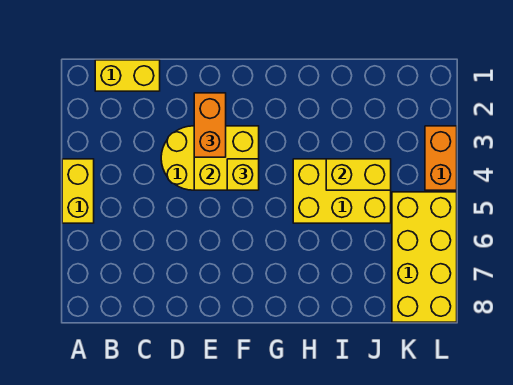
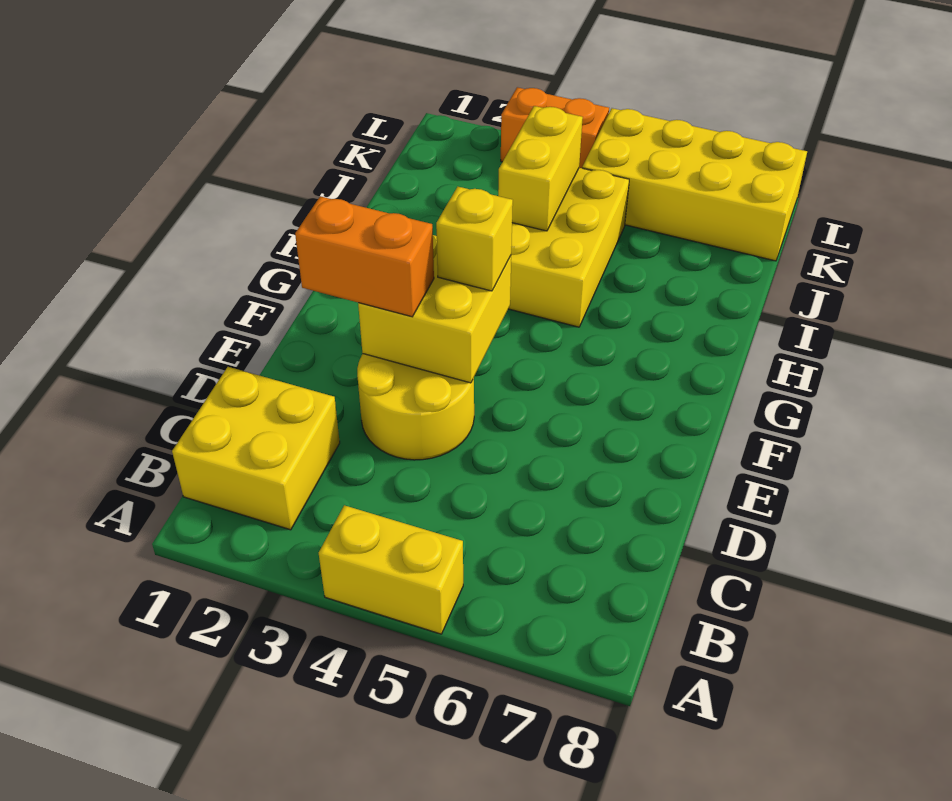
yellow 1x2 brick [95,60,160,91] -> yellow 2x2 brick [172,367,340,530]

